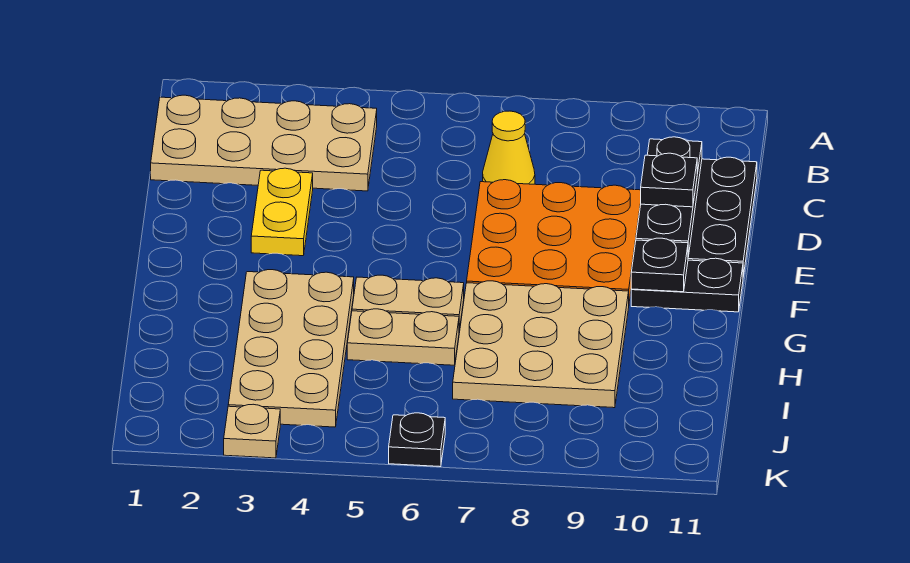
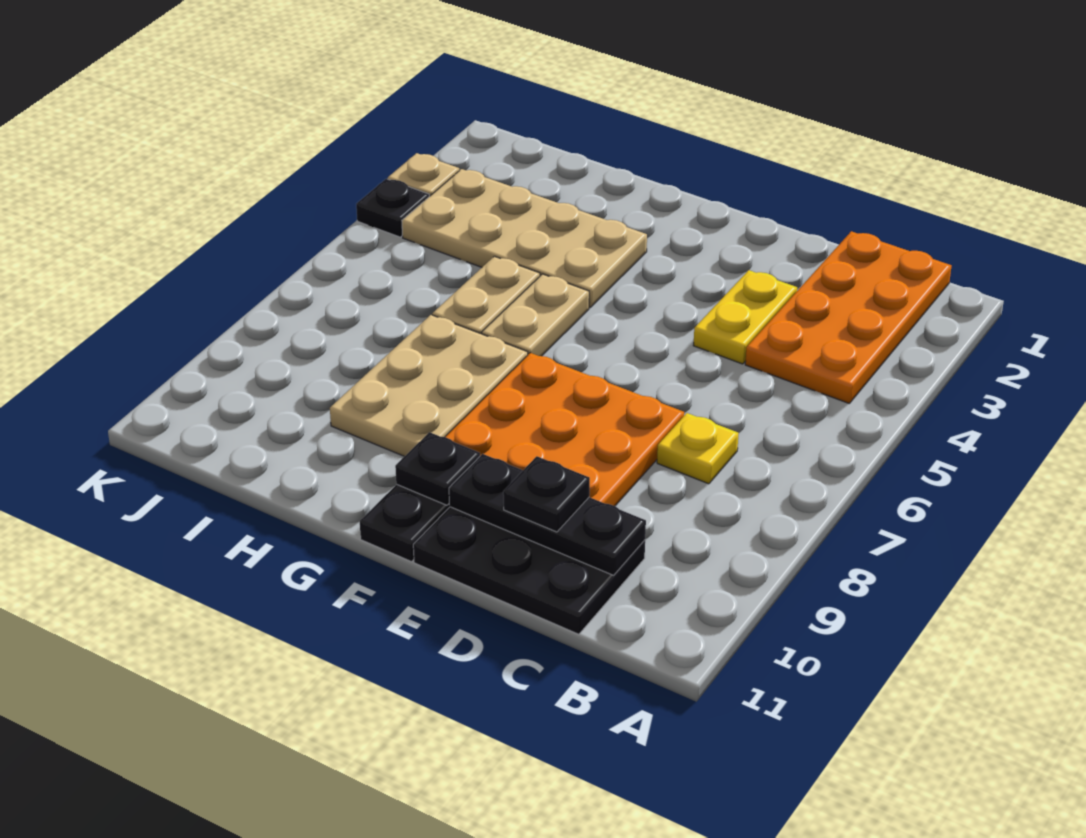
tan 2x4 plate [151,95,377,191] -> orange 2x4 plate [745,231,951,403]
yellow 1x1 cone [483,111,535,184] -> yellow 1x1 plate [657,413,739,484]
yellow 1x2 plate [251,168,313,256] -> yellow 1x2 plate turned to [693,270,797,364]
tan 3x3 plate [453,281,629,408] -> tan 2x3 plate [330,315,528,456]
black 1x1 plate [389,413,445,467] -> black 1x1 plate moved to [356,179,429,237]

